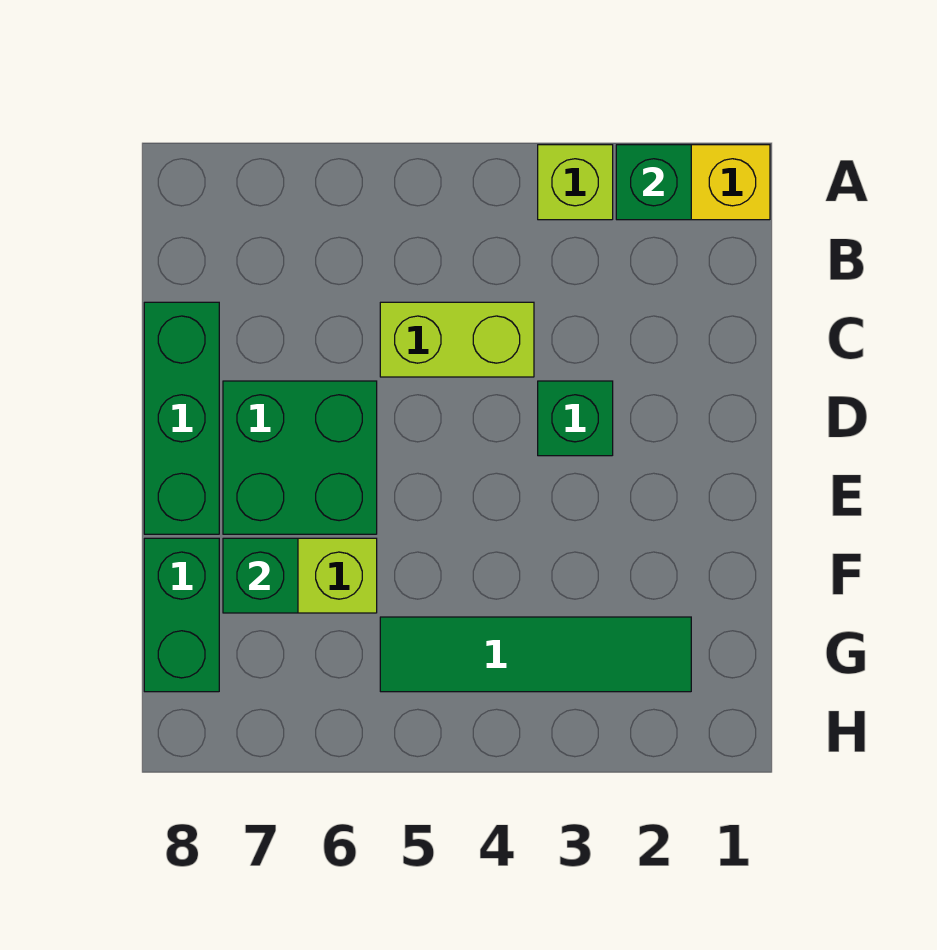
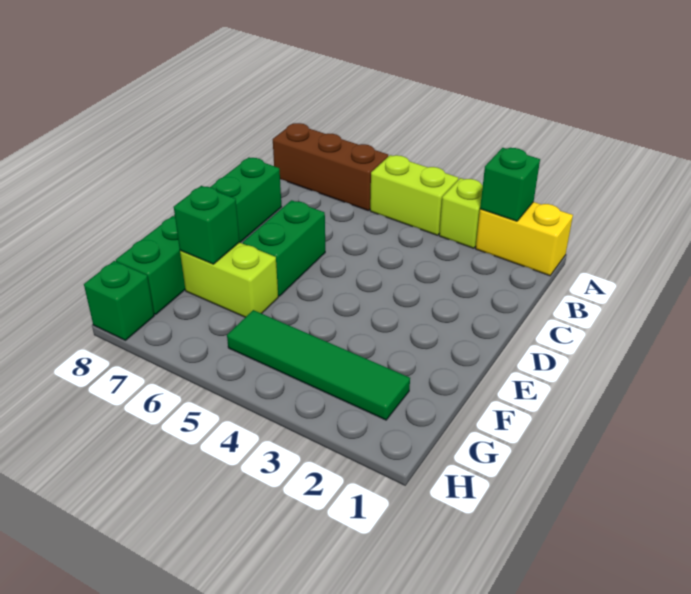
none -> brown 1x3 brick [273,123,388,211]
lime 1x2 brick [380,302,534,377] -> lime 1x2 brick moved to [370,155,458,235]
green 1x1 brick [538,381,613,456] -> green 1x1 brick moved to [84,261,154,340]
green 2x2 brick [223,381,377,534] -> green 1x2 brick [243,200,325,296]

